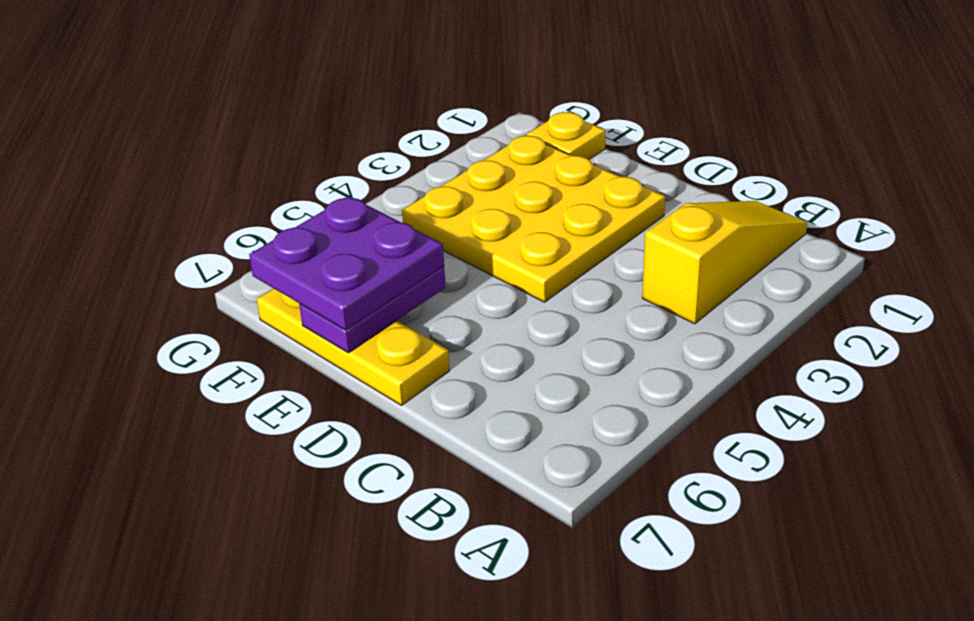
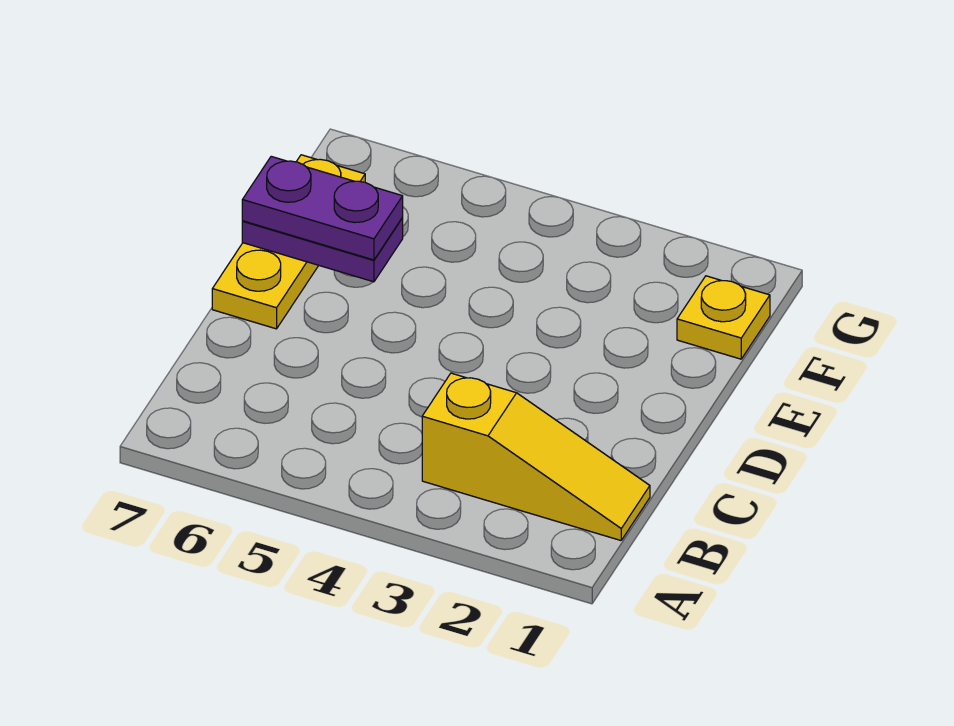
yellow 3x3 plate [402,135,665,302] -> none
purple 2x2 plate [249,196,444,330] -> purple 1x2 plate [242,156,403,260]

